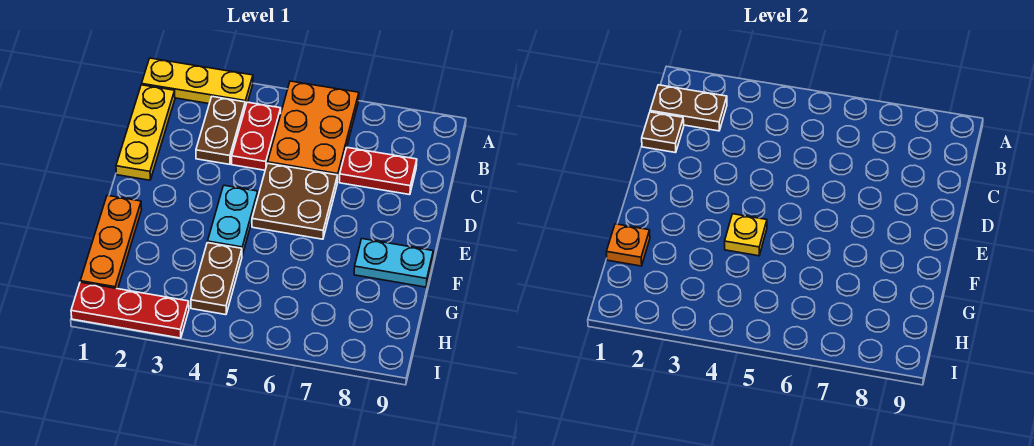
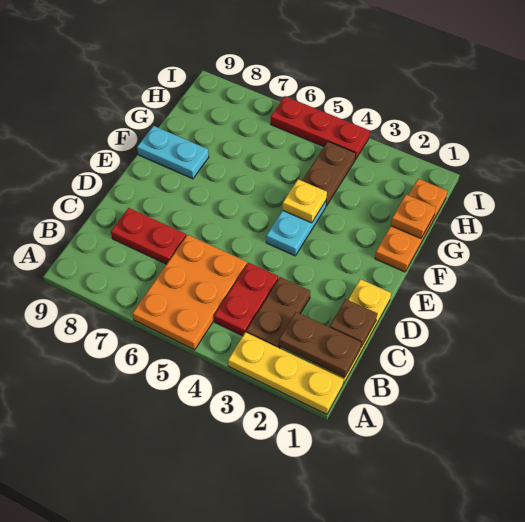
brown 2x2 plate [252,163,338,239] -> none
red 1x3 plate [71,282,189,338] -> red 1x3 plate moved to [271,96,370,160]

